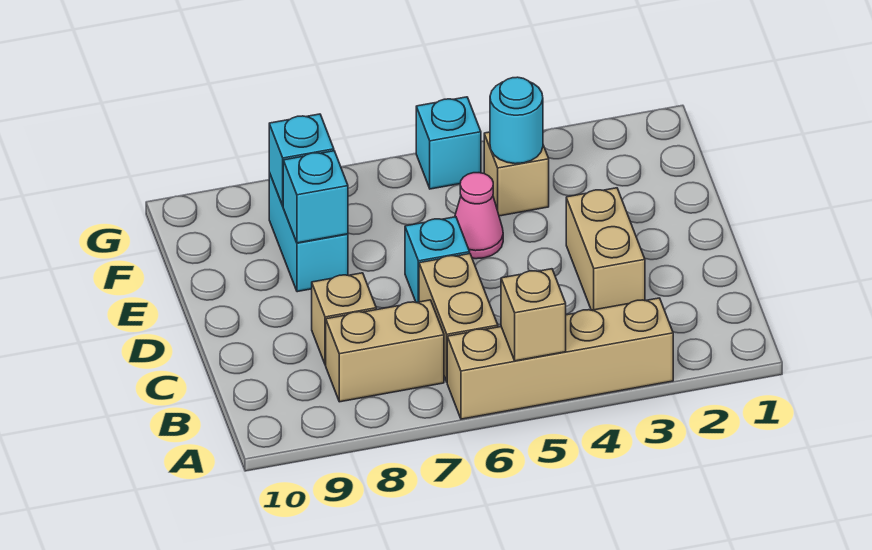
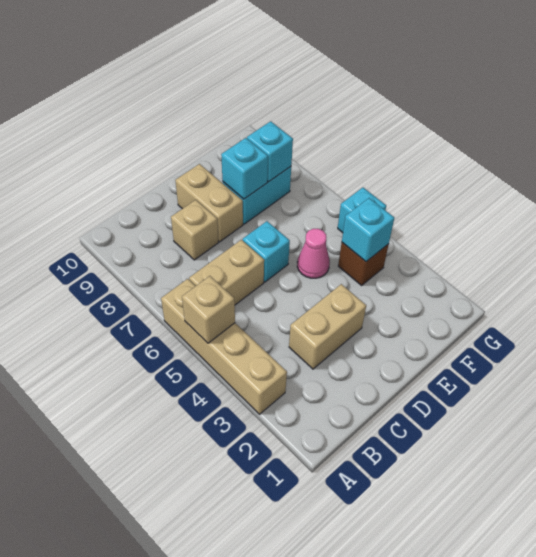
tan 1x2 brick [326,300,444,402] -> tan 1x2 brick moved to [175,164,243,242]
tan 1x1 brick [484,132,549,216] -> brown 1x1 brick [338,243,389,285]
cyan 1x1 round brick [490,77,543,164] -> cyan 1x1 brick [342,198,394,262]

